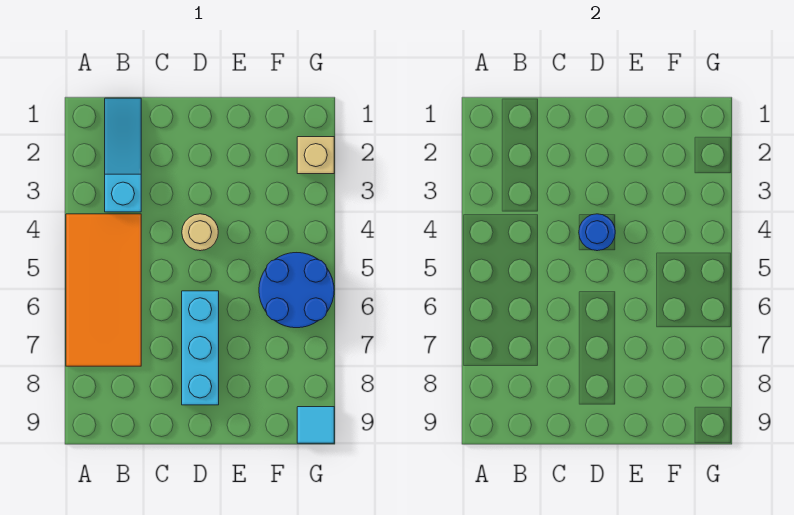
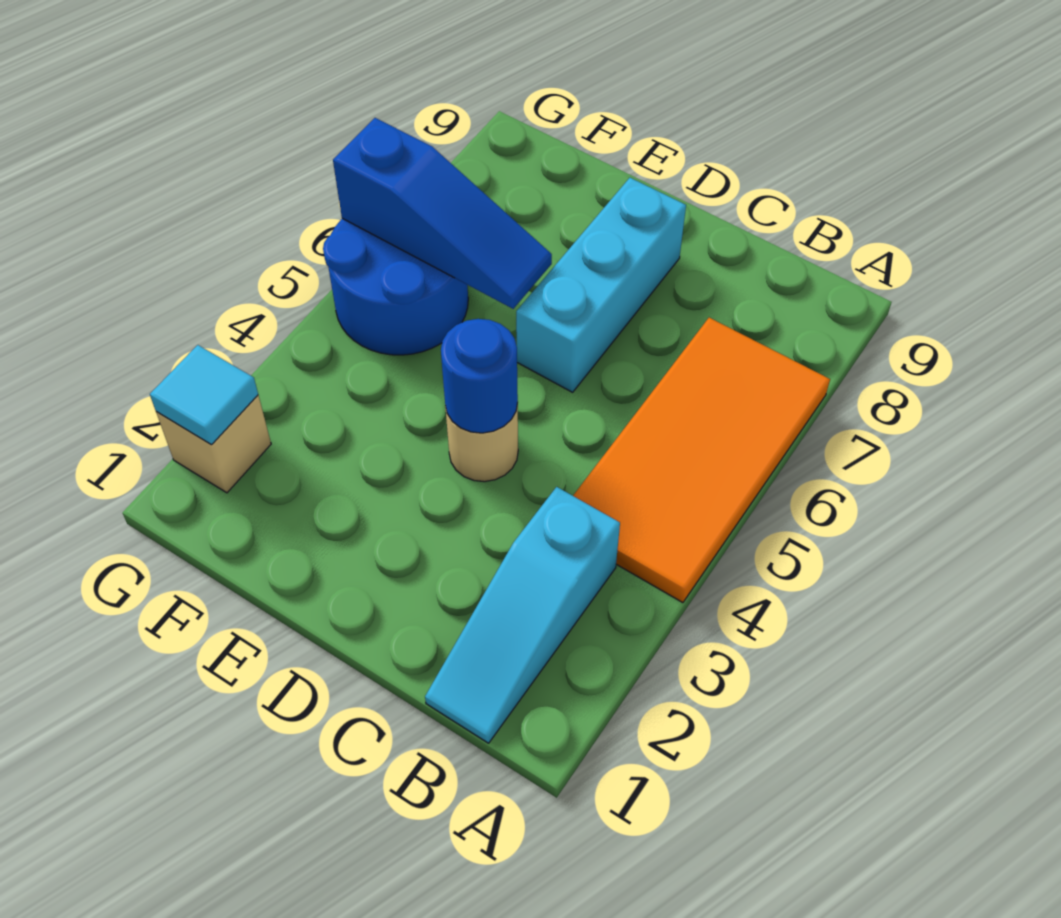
none -> blue 1x3 slope [333,118,552,309]
cyan 1x1 tile [297,407,334,443] -> cyan 1x1 tile moved to [150,345,258,445]

